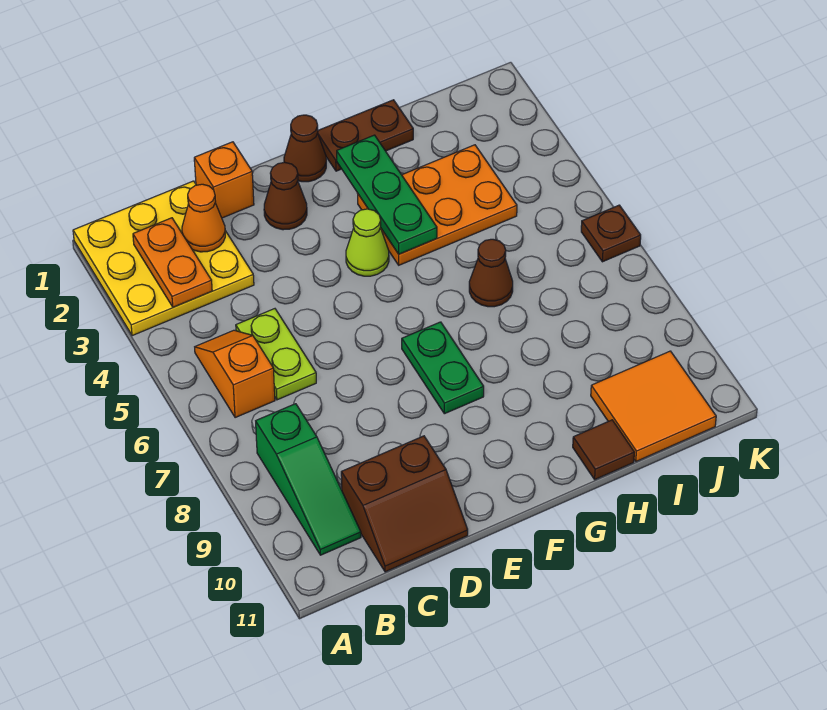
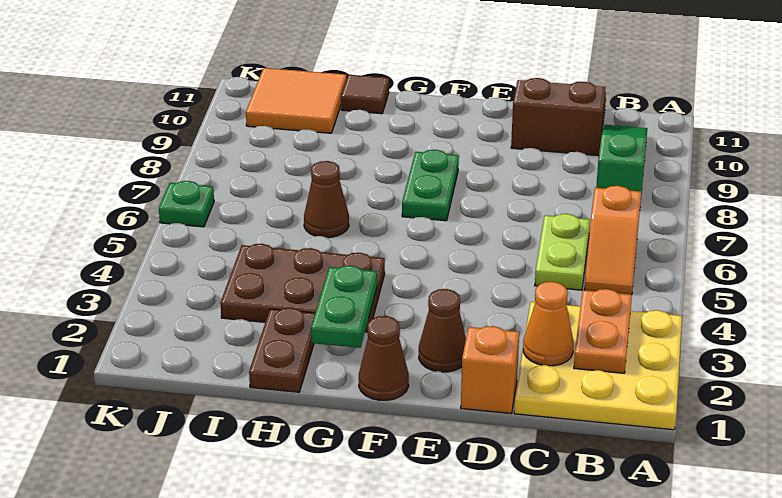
lime 1x1 cone [346,209,389,276] -> none
brown 1x2 plate [318,100,413,171] -> brown 1x2 plate turned to [249,308,315,392]
green 1x3 plate [337,135,437,254] -> green 1x2 plate [311,266,377,348]
orange 2x3 plate [358,145,517,265] -> brown 2x3 plate [220,244,385,332]
brown 1x1 plate [581,205,641,262] -> green 1x1 plate [159,181,214,227]

